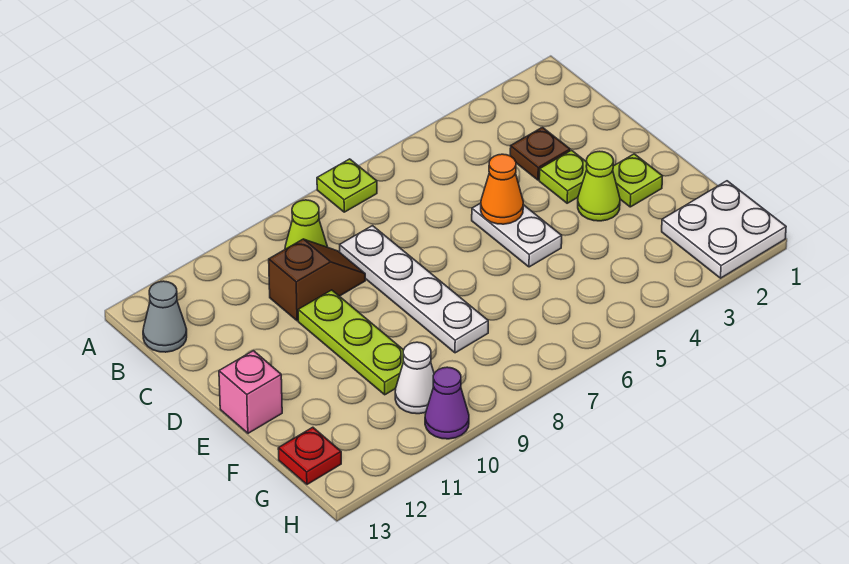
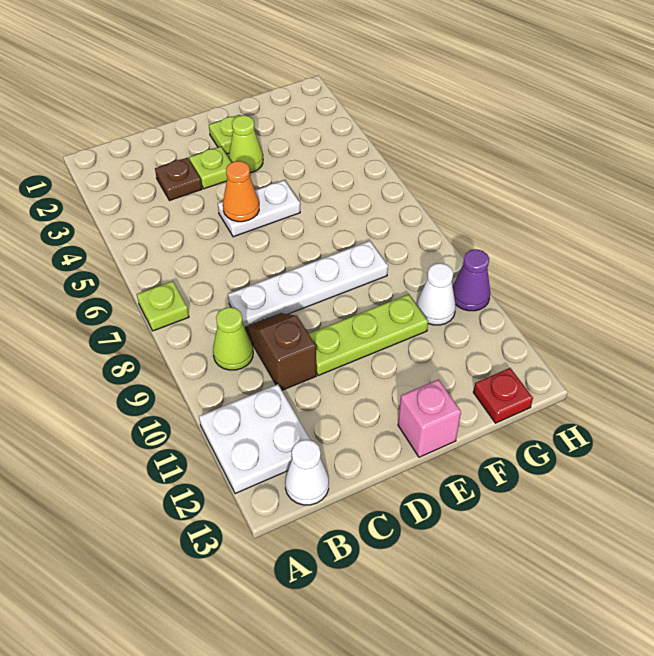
grey 1x1 cone [143,281,187,352] -> white 1x1 cone [285,440,329,505]
white 2x2 plate [662,181,786,278] -> white 2x2 plate moved to [199,384,310,494]

